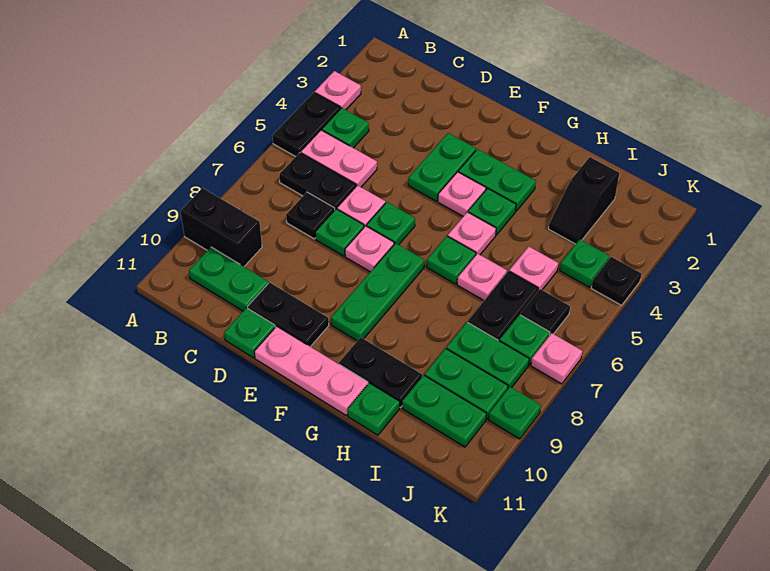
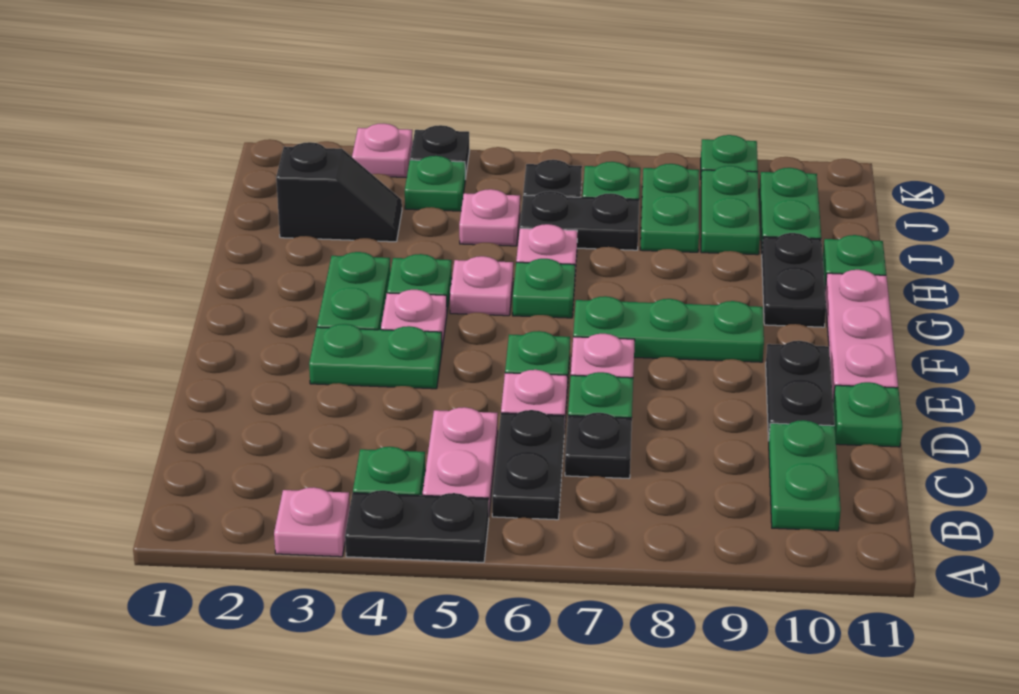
black 1x2 brick [180,188,262,267] -> none
pink 1x1 plate [531,333,582,384] -> pink 1x1 plate moved to [352,124,413,178]

